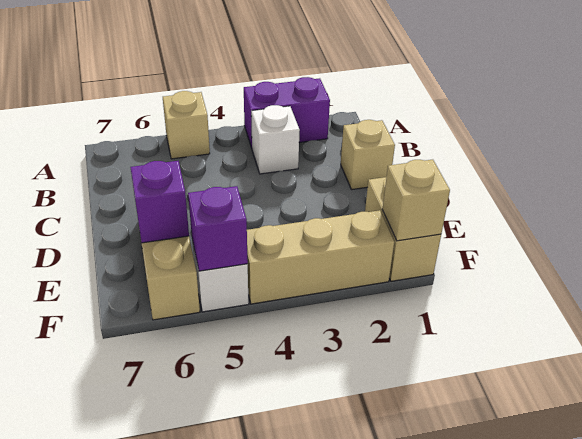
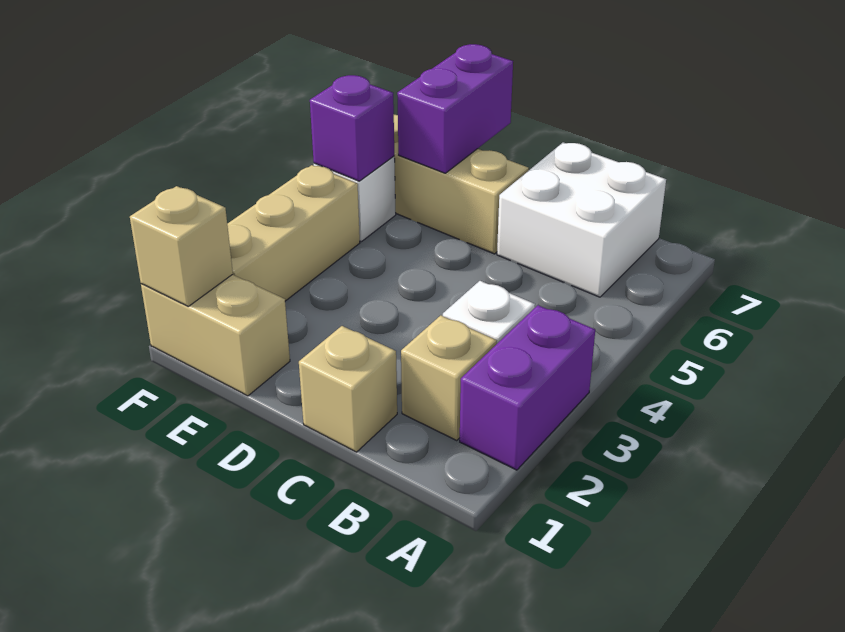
tan 1x1 brick [163,91,210,159] -> tan 1x1 brick moved to [401,315,497,440]
none -> white 2x2 brick [497,142,666,297]
purple 1x1 brick [131,161,189,243] -> purple 1x2 brick [397,44,513,173]

